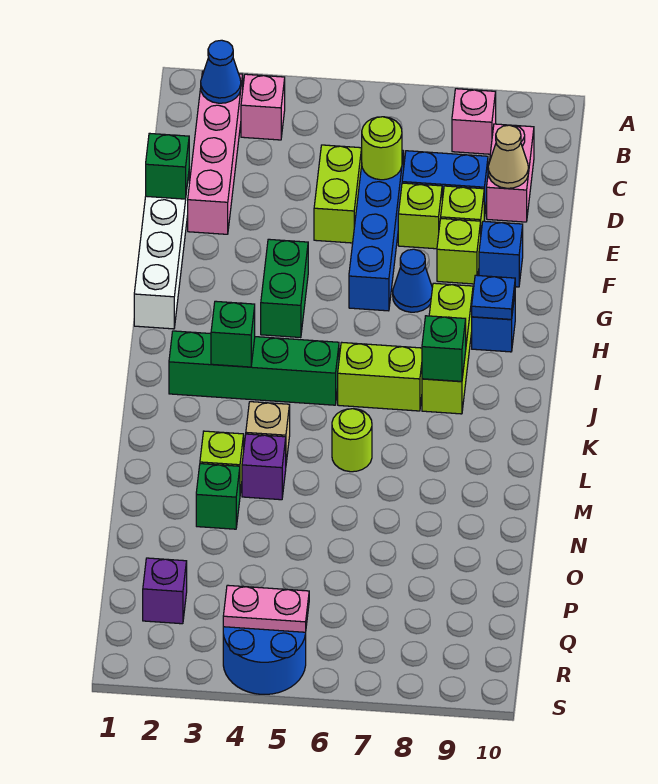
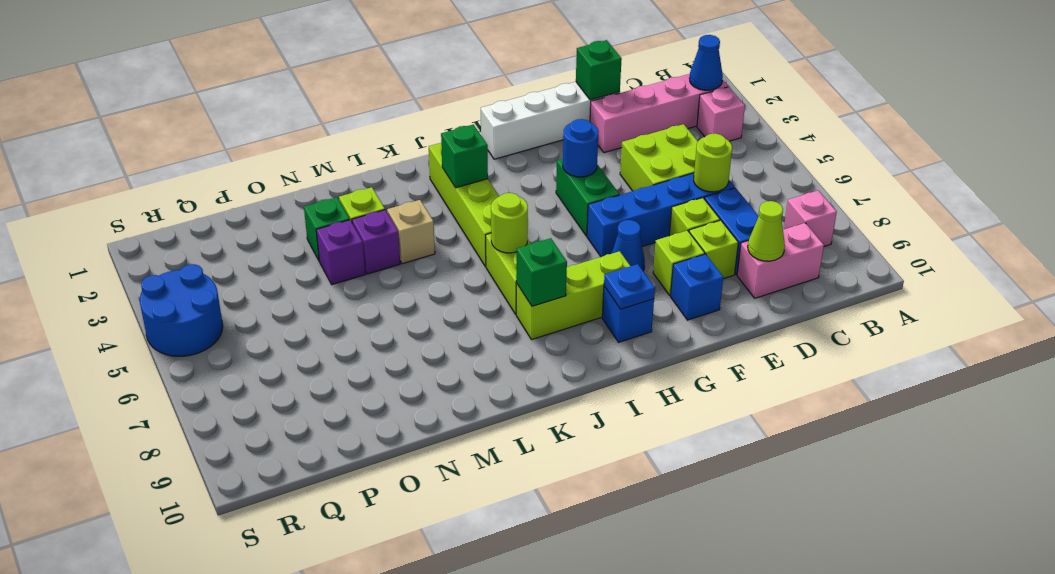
lime 1x2 brick [314,145,362,243] -> lime 2x2 brick [620,124,698,191]
tan 1x1 cone [488,125,528,188] -> lime 1x1 cone [748,201,785,261]
green 1x2 brick [261,239,308,338] -> green 1x2 brick turned to [556,159,619,236]
none -> blue 1x1 round brick [563,119,599,177]
green 1x4 brick [169,331,339,405] -> lime 1x4 brick [429,143,499,266]
lime 1x1 round brick [332,409,372,472] -> lime 1x1 round brick moved to [491,193,528,253]
purple 1x1 brick [143,558,187,624] -> purple 1x1 brick moved to [316,220,365,285]
pink 1x2 plate [223,585,309,632] -> none

